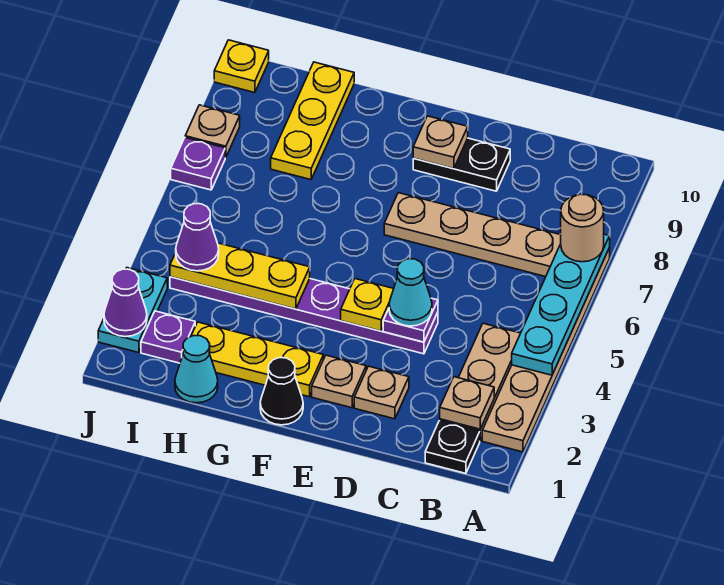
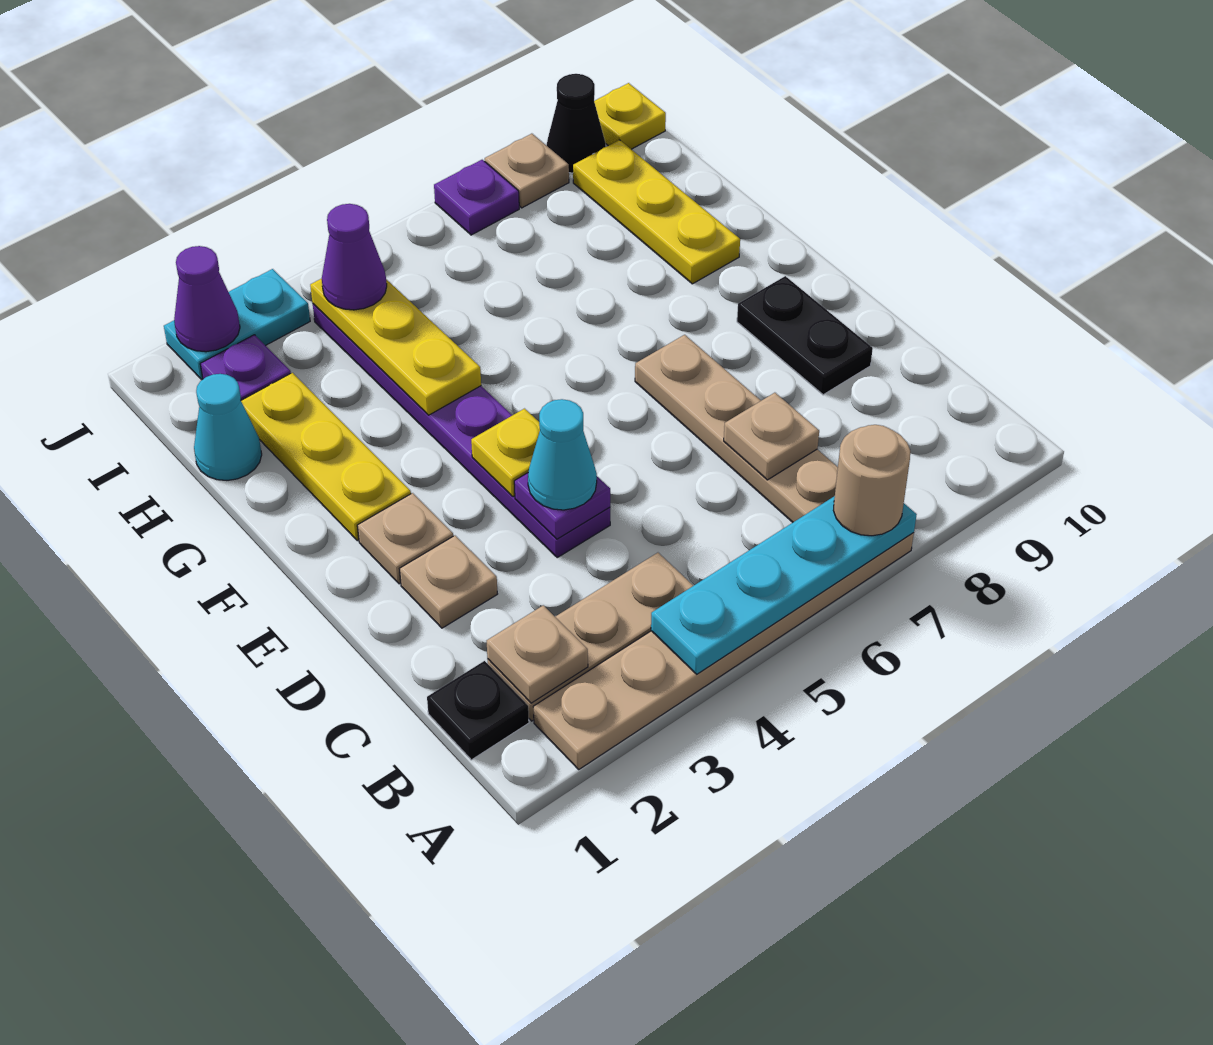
tan 1x1 plate [413,116,468,169] -> tan 1x1 plate moved to [724,393,819,480]
black 1x1 cone [260,358,303,425] -> black 1x1 cone moved to [547,74,606,173]
yellow 1x3 plate [271,62,354,180] -> yellow 1x3 plate turned to [573,140,740,284]

